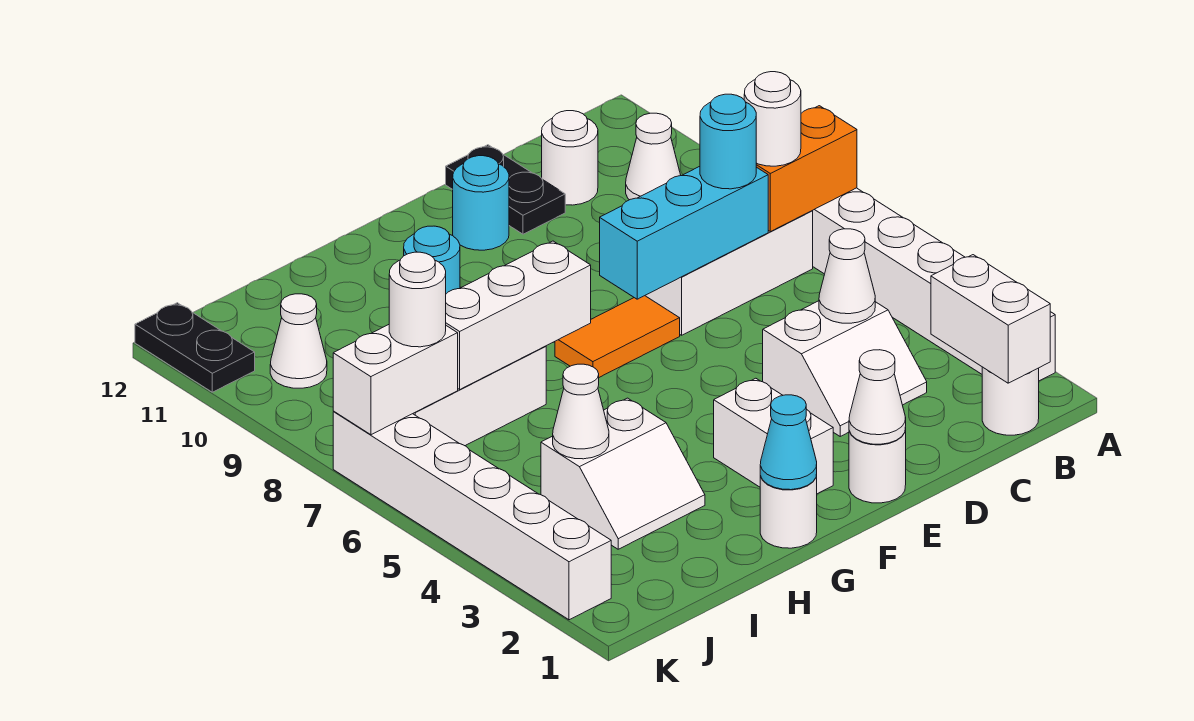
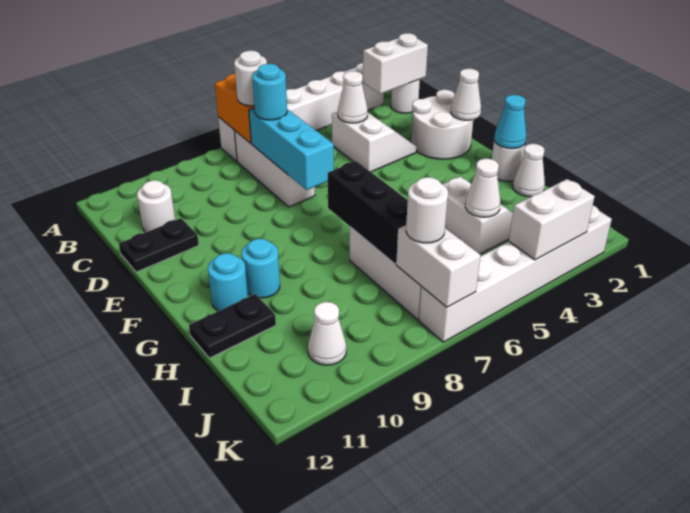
white 1x1 cone [626,113,681,200] -> white 1x1 cone moved to [513,144,545,197]
white 1x1 round brick [849,428,906,503] -> white 2x2 round brick [411,90,473,159]
orange 1x2 tile [555,296,680,377] -> none
cyan 1x1 round brick [453,156,509,250] -> cyan 1x1 round brick moved to [208,253,248,311]
white 1x2 brick [714,378,833,494] -> white 1x2 brick moved to [509,179,595,260]
white 1x3 brick [446,241,591,389] -> black 1x3 brick [328,161,408,264]
black 1x2 plate [135,303,255,392] -> black 1x2 plate moved to [189,294,276,358]

